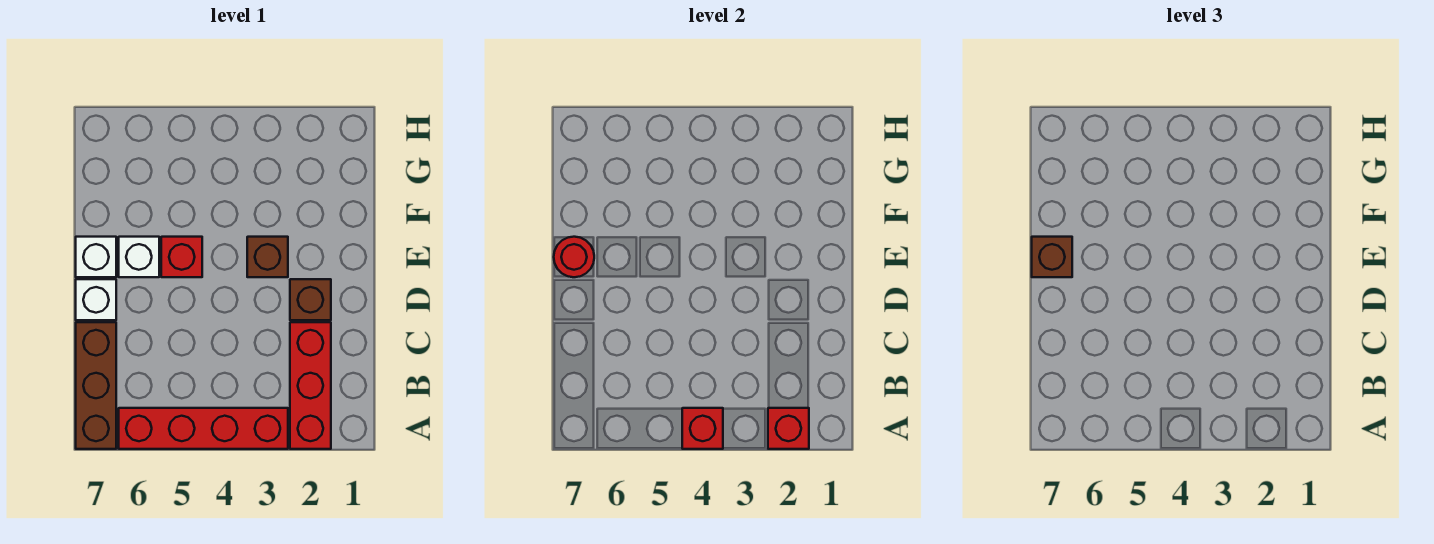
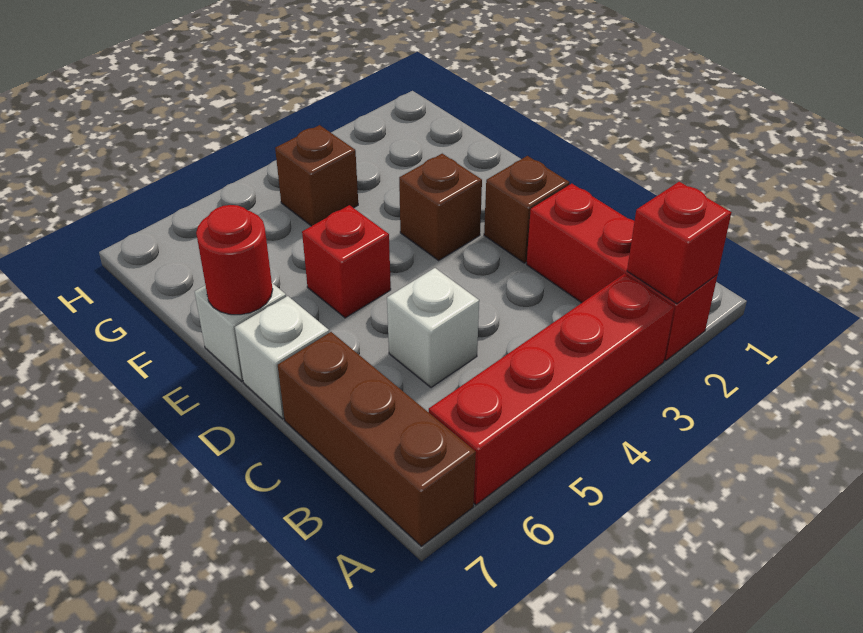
red 1x1 brick [682,408,723,449] -> none
white 1x1 brick [119,237,159,277] -> white 1x1 brick moved to [387,268,479,387]
brown 1x1 brick [1032,237,1072,277] -> brown 1x1 brick moved to [275,125,358,226]

